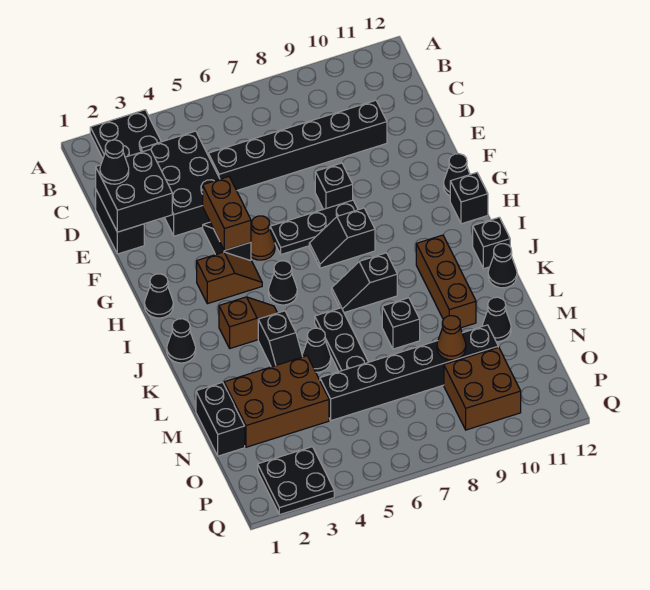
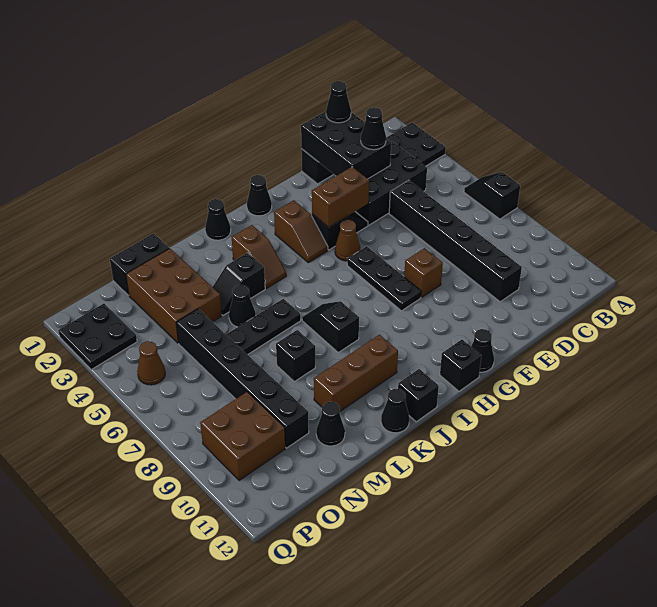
black 2x2 brick [96,149,172,232] -> black 2x3 brick [301,111,391,179]
black 1x1 brick [315,163,353,209] -> brown 1x1 brick [404,248,443,297]
black 1x2 slope [309,208,375,268] -> black 1x2 slope moved to [464,172,520,219]
black 1x1 cone [268,261,297,305] -> black 1x1 cone moved to [361,107,386,150]
brown 1x1 cone [437,316,466,360] -> brown 1x1 cone moved to [137,341,165,385]

